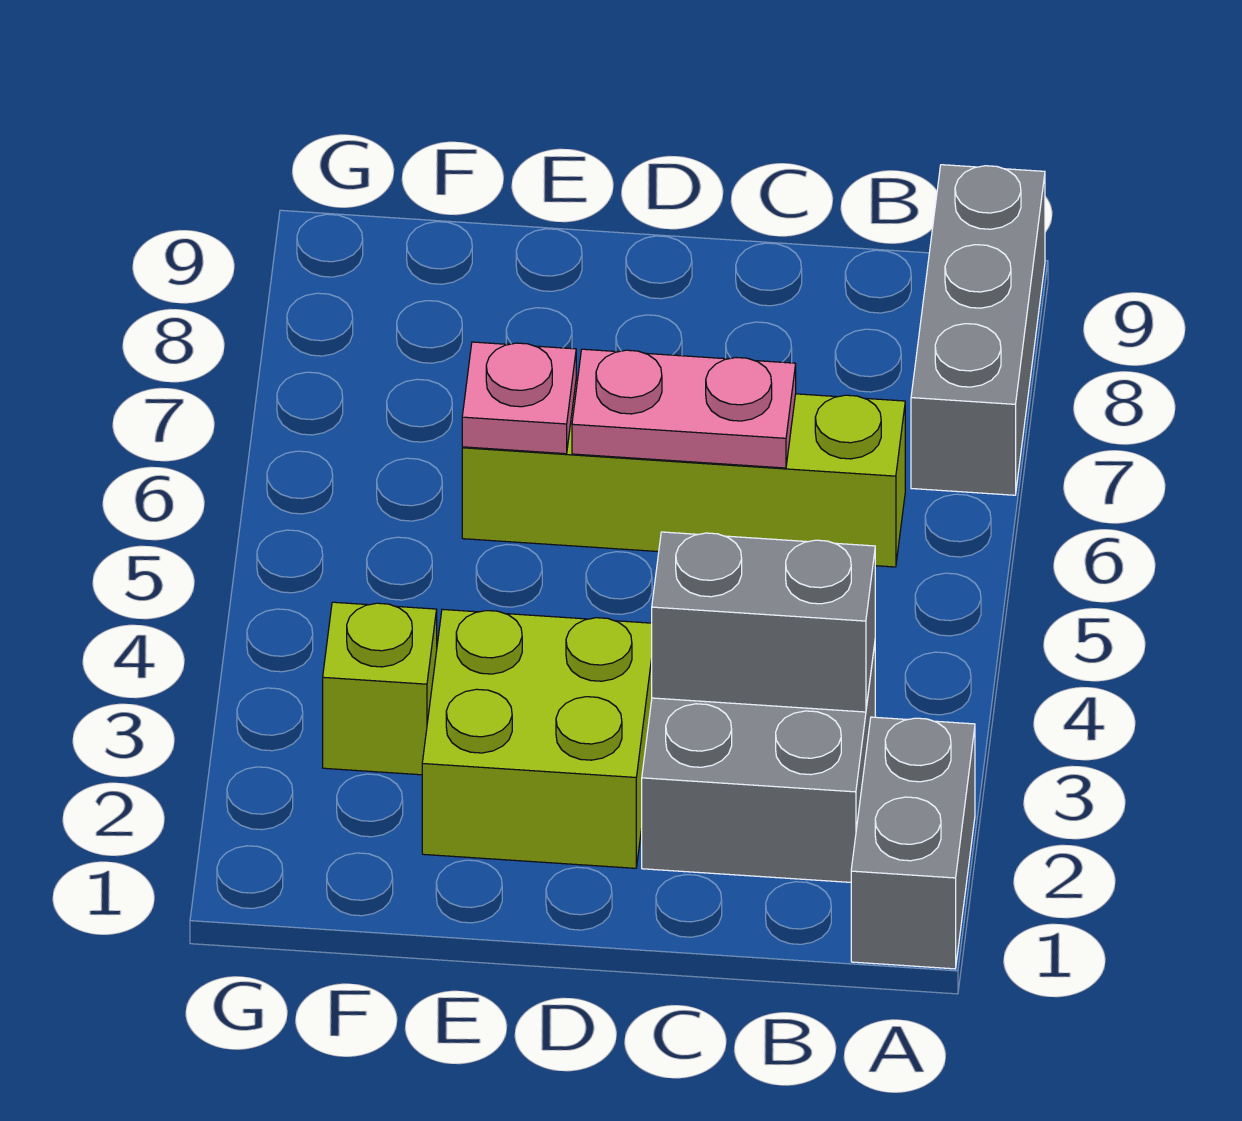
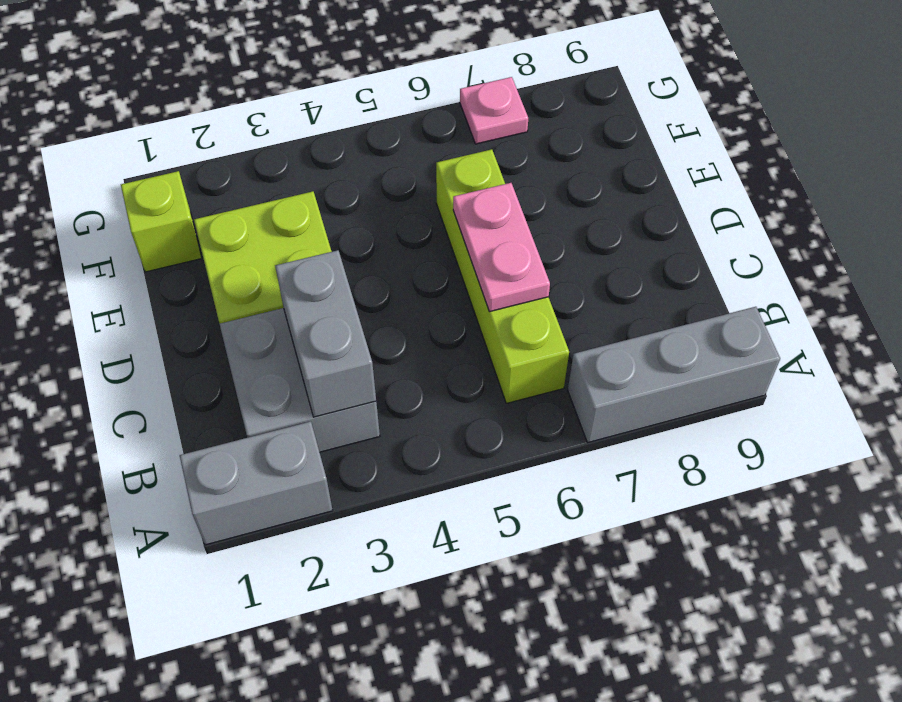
pink 1x1 plate [462,342,576,454] -> pink 1x1 plate moved to [460,77,528,144]
lime 1x1 brick [323,602,437,775] -> lime 1x1 brick moved to [121,171,202,272]

